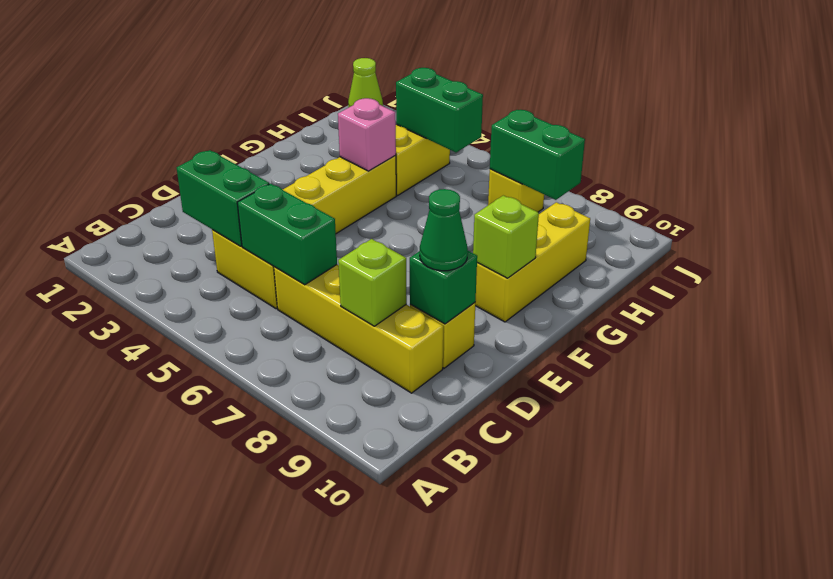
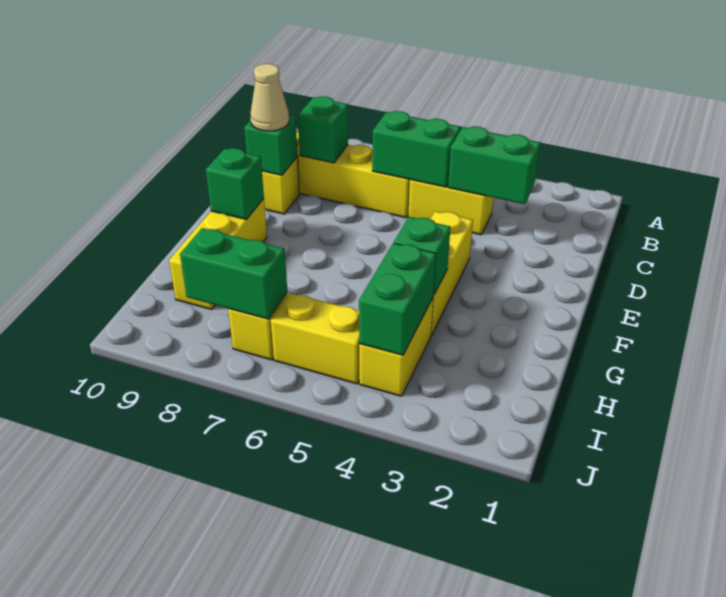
lime 1x1 brick [338,239,407,326] -> green 1x1 brick [298,96,348,163]
green 1x1 cone [420,189,468,271] -> tan 1x1 cone [250,64,289,131]
lime 1x1 brick [473,195,539,278] -> green 1x1 brick [206,148,264,220]
pink 1x1 brick [338,98,396,171] -> green 1x1 brick [394,217,450,294]
green 1x2 brick [396,68,483,152] -> green 1x2 brick turned to [359,243,436,355]
none -> yellow 1x2 brick [271,293,359,384]
lime 1x1 cone [348,58,383,108] -> none

